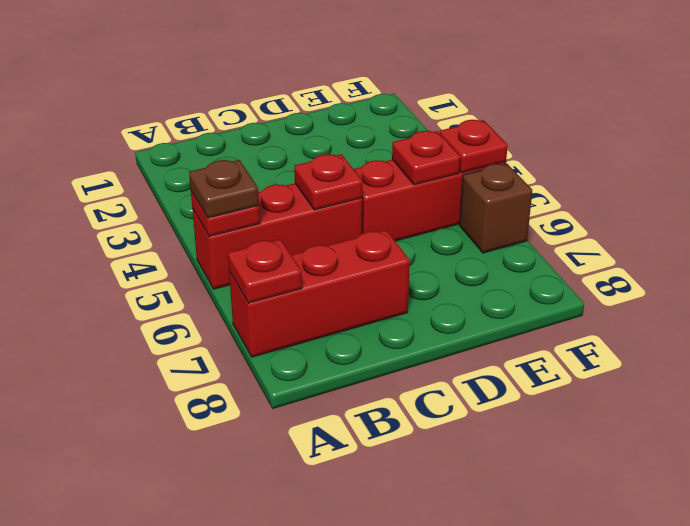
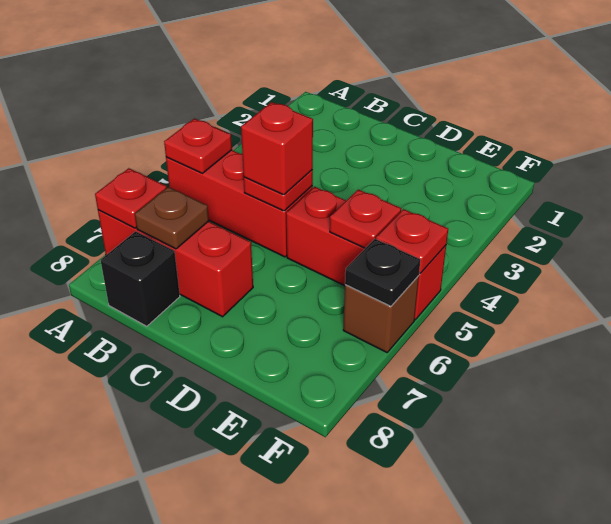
brown 1x1 plate [189,160,259,218] -> brown 1x1 plate moved to [135,187,209,249]
none -> black 1x1 brick [101,231,180,326]
none -> red 1x1 brick [241,102,313,195]
none -> black 1x1 plate [345,239,420,306]

